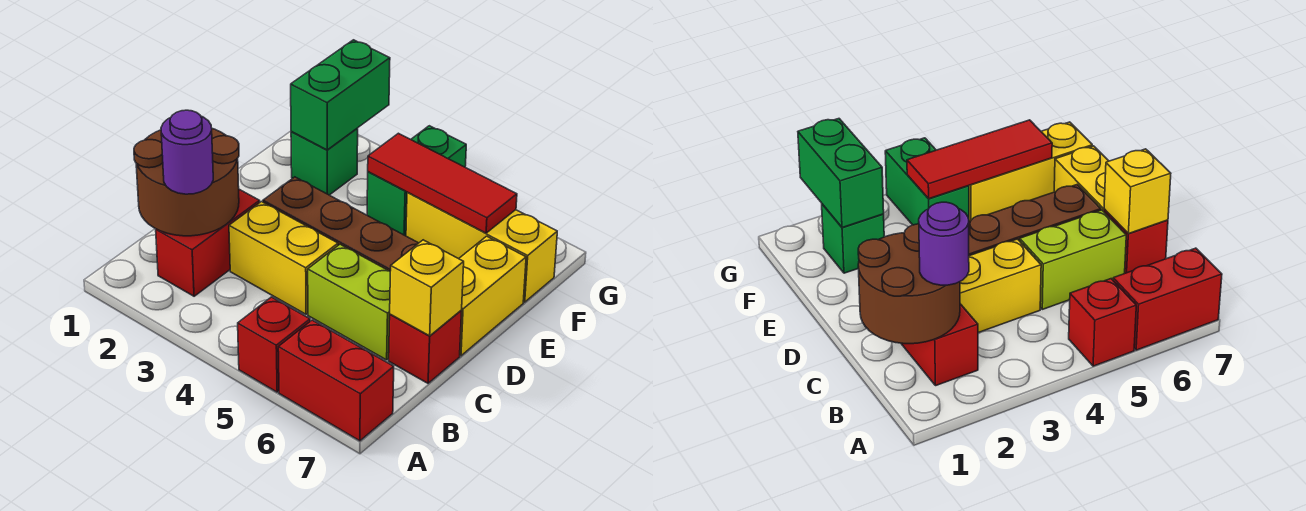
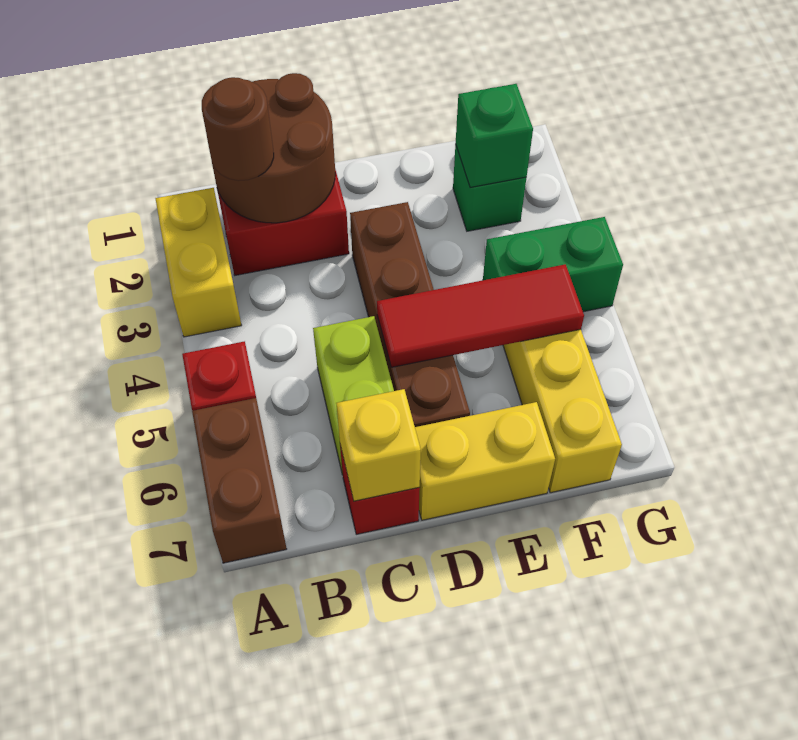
red 1x2 brick [278,320,394,441] -> brown 1x2 brick [192,398,287,563]
purple 1x1 round brick [161,110,213,194] -> brown 1x1 round brick [202,77,274,181]
yellow 1x2 brick [229,202,338,314] -> yellow 1x2 brick moved to [155,188,242,337]
green 1x2 brick [291,40,390,150] -> green 1x1 brick [456,84,533,188]
red 1x3 tile [368,133,517,233] -> red 1x3 tile turned to [377,264,584,367]

